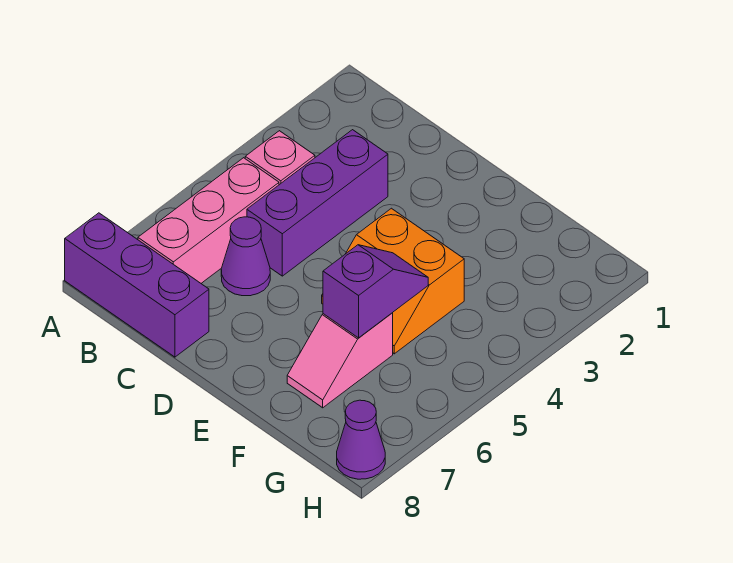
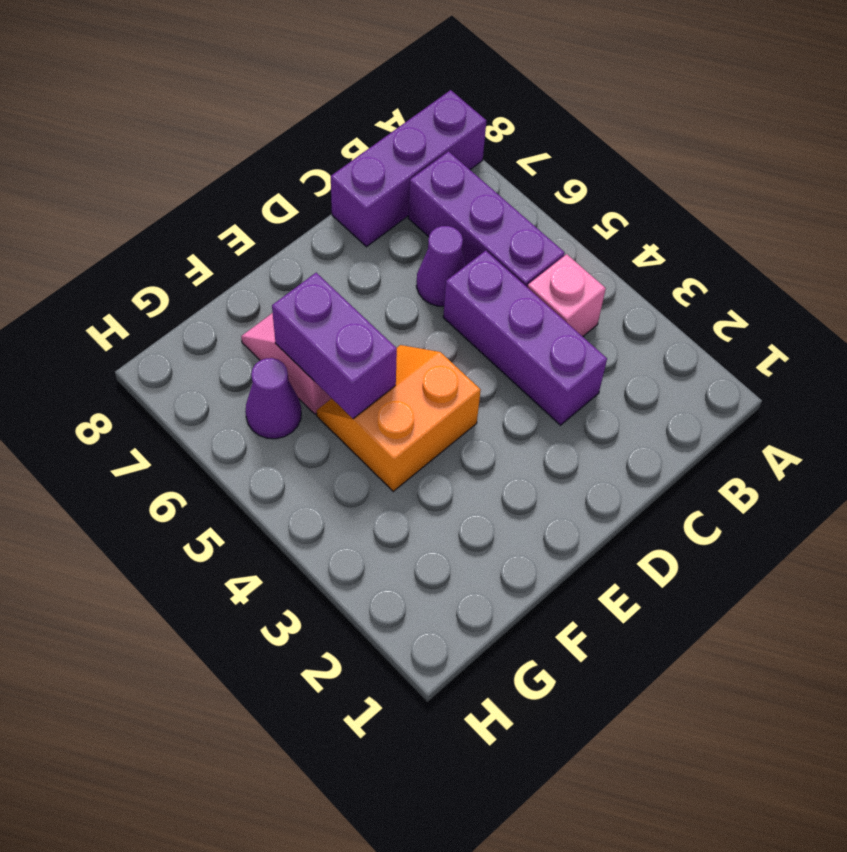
pink 1x3 brick [138,158,279,283] -> purple 1x3 brick [408,151,565,287]
purple 1x2 slope [323,245,428,338] -> purple 1x2 brick [272,273,397,419]
purple 1x1 cone [337,400,385,479] -> purple 1x1 cone moved to [245,358,301,439]

